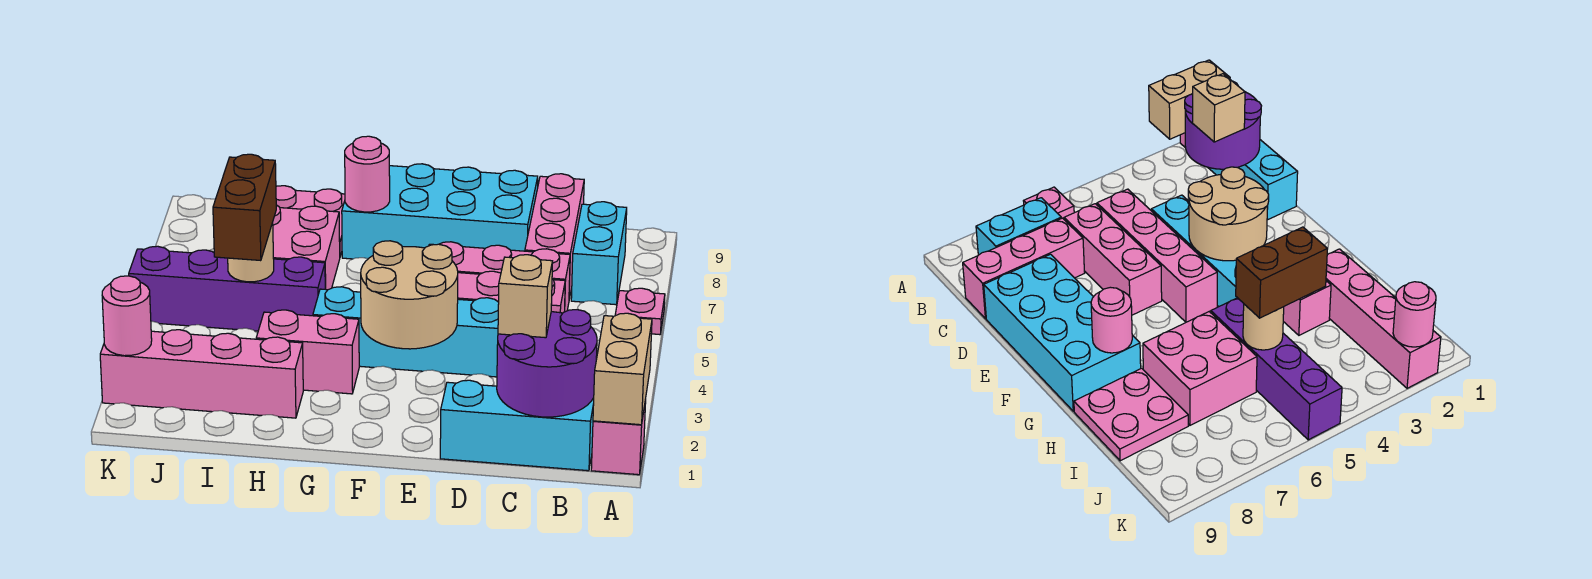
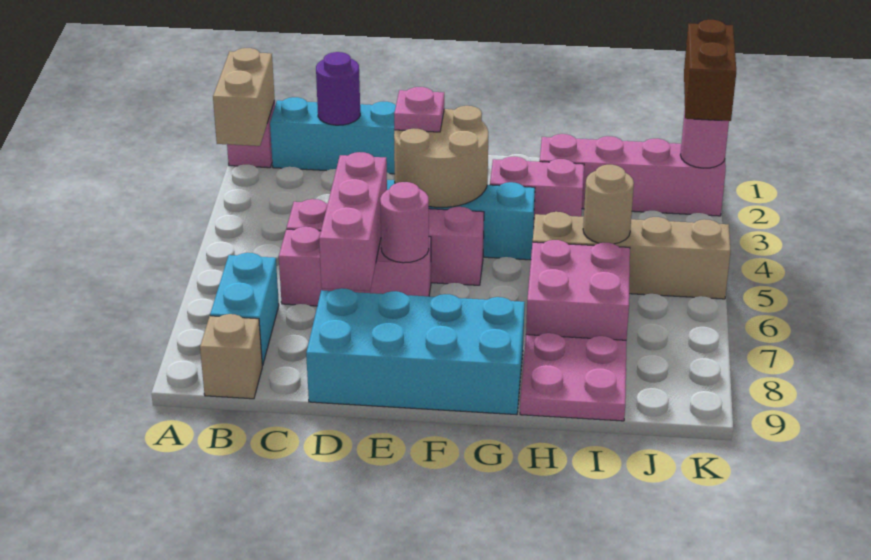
pink 1x1 plate [615,288,665,335] -> pink 1x1 plate moved to [394,87,444,132]
purple 2x2 round brick [497,310,597,417] -> purple 1x1 round brick [316,52,360,125]
tan 1x1 brick [498,255,553,338] -> tan 1x1 brick moved to [200,314,263,399]
pink 1x3 brick [525,174,584,299] -> pink 1x3 brick moved to [319,152,387,291]
pink 1x1 round brick [345,136,390,212] -> pink 1x1 round brick moved to [380,182,429,263]
purple 1x4 brick [129,246,325,331] -> tan 1x4 brick [533,212,731,299]
brown 1x2 brick [213,154,276,261] -> brown 1x2 brick moved to [684,20,736,121]

